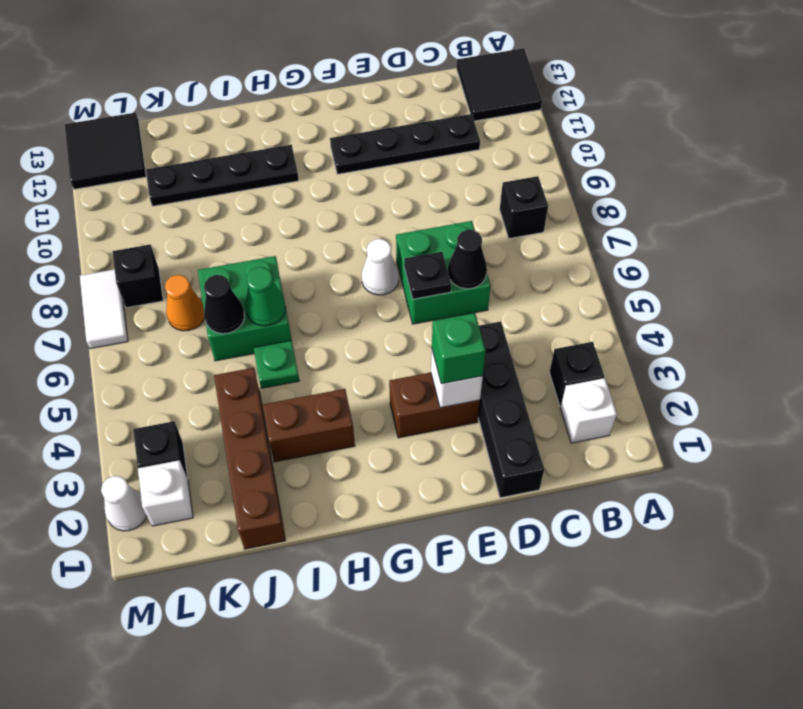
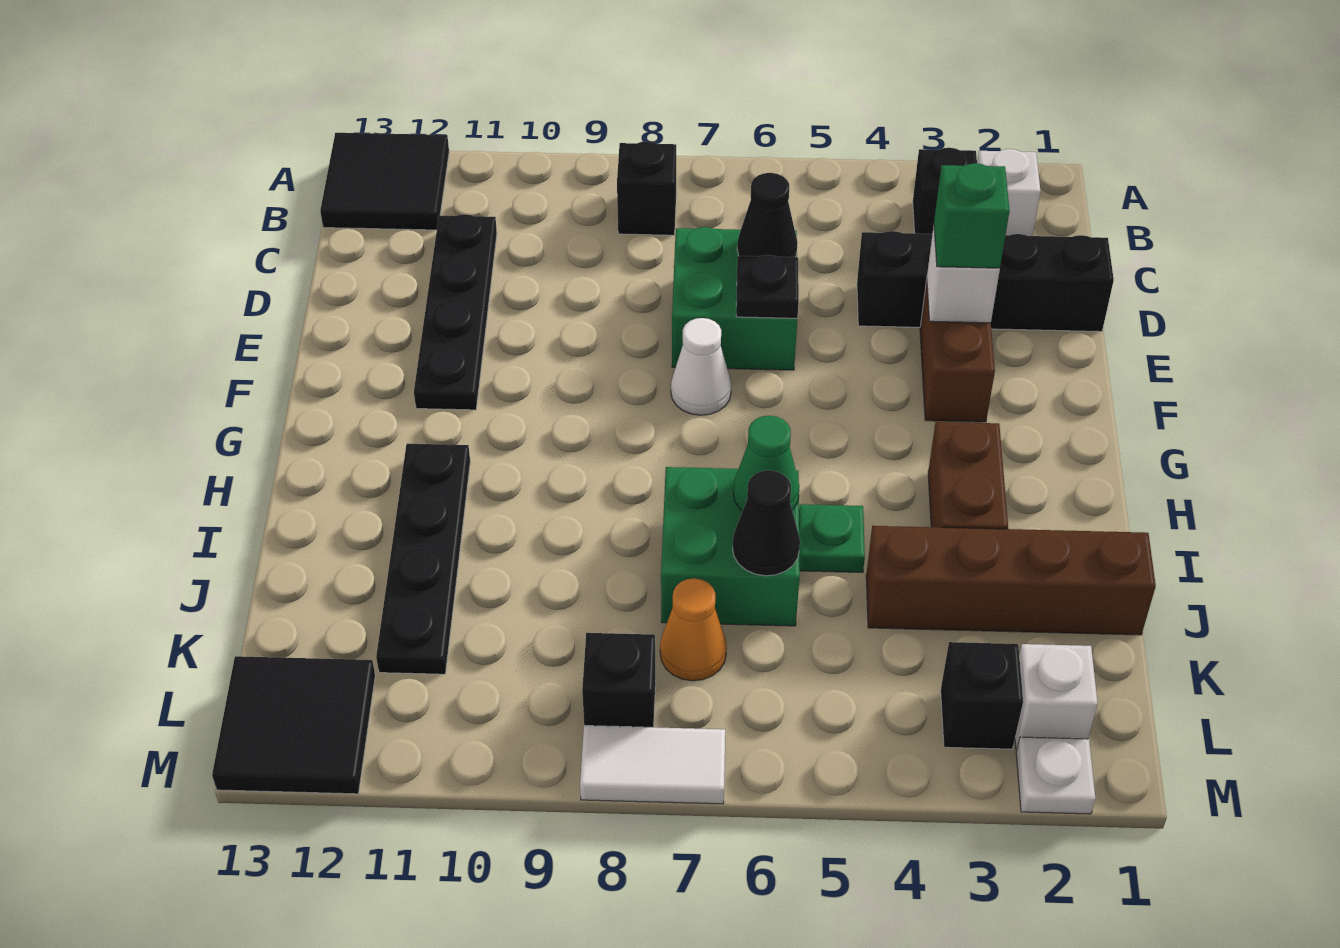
white 1x1 cone [101,476,147,531] -> white 1x1 plate [1016,737,1096,814]

